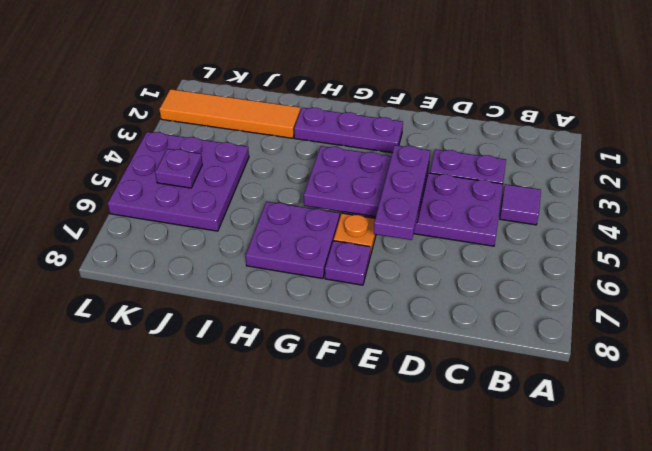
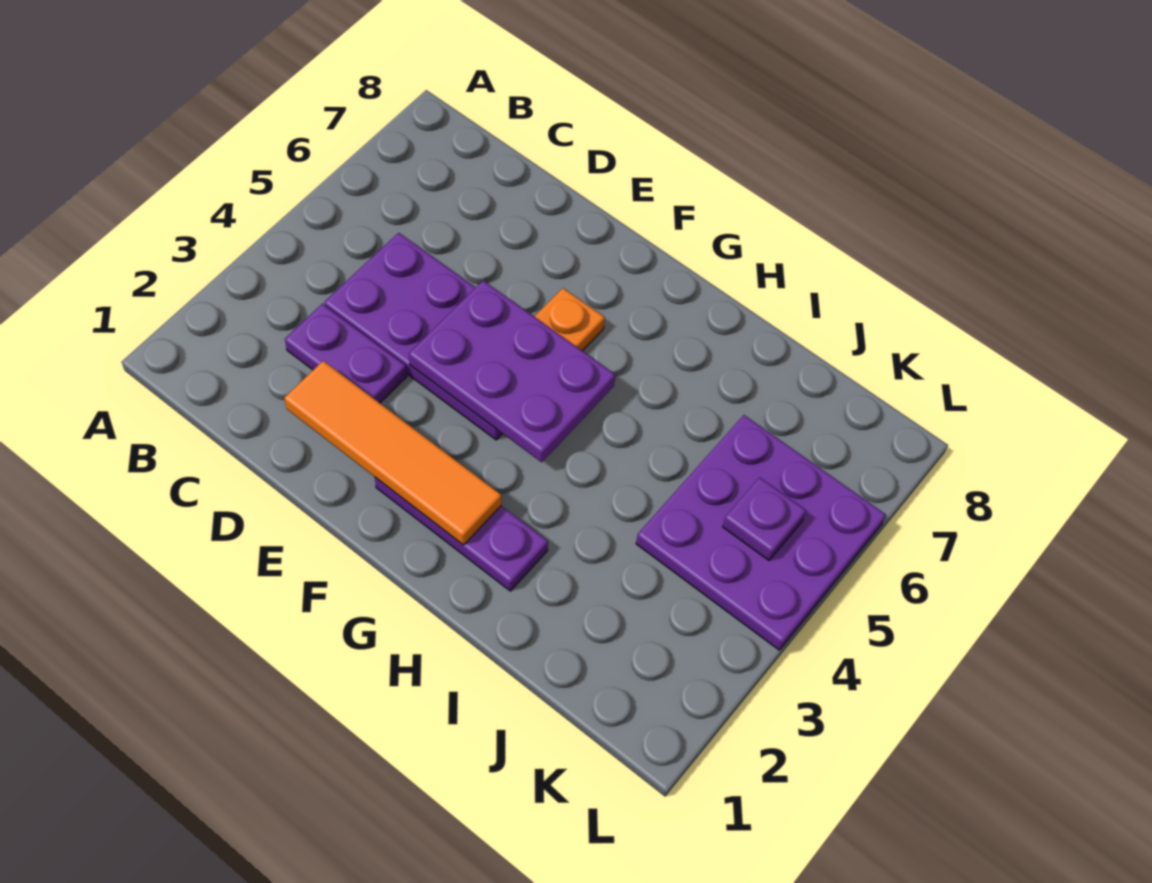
purple 1x1 tile [500,184,541,225] -> none
purple 1x3 plate [374,145,430,240] -> none
purple 1x1 plate [325,241,371,285] -> none
purple 2x2 plate [246,202,340,279] -> none
orange 1x4 tile [159,89,300,138] -> orange 1x4 tile moved to [284,361,501,545]

